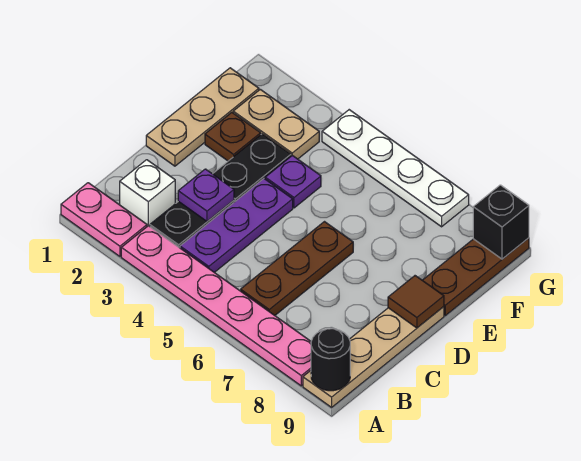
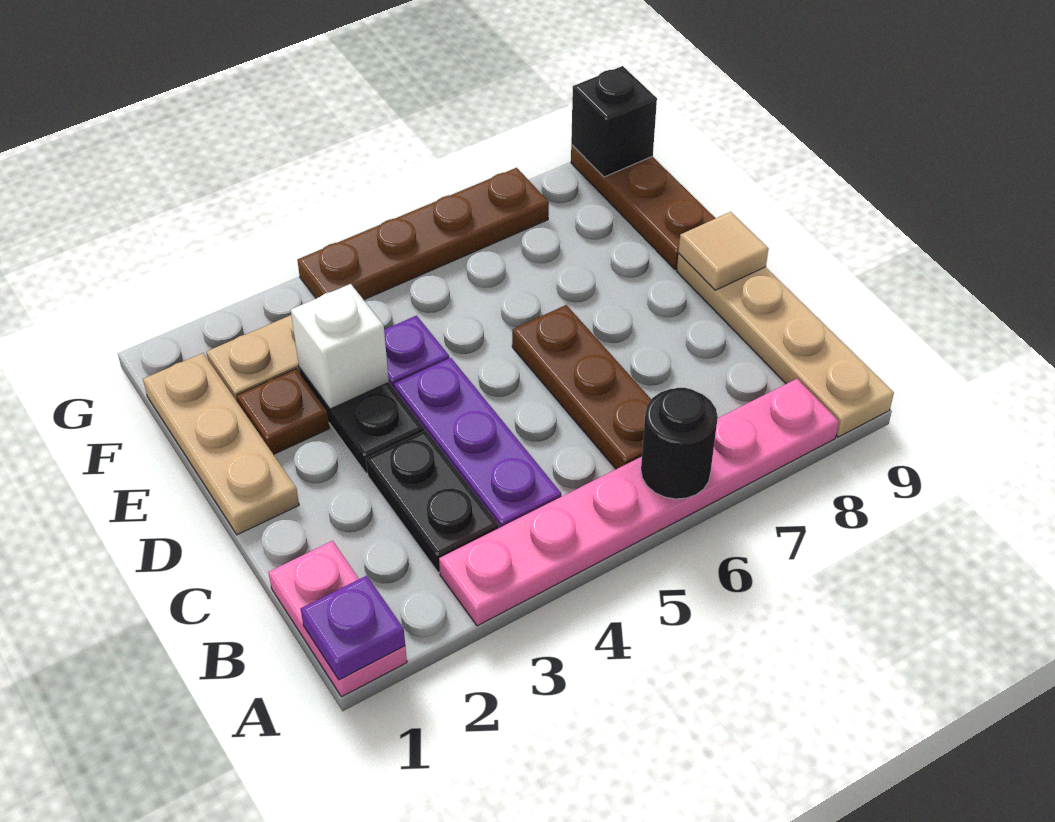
pink 1x2 plate [61,183,147,256] -> pink 1x2 plate turned to [268,541,407,697]
black 1x1 round brick [311,329,350,391] -> black 1x1 round brick moved to [641,388,718,499]
white 1x1 brick [120,160,175,226] -> white 1x1 brick moved to [291,284,389,409]
purple 1x1 plate [178,169,234,221] -> purple 1x1 plate moved to [301,576,405,680]
brown 1x1 tile [388,276,444,328] -> tan 1x1 tile [678,212,769,290]
white 1x4 plate [322,110,469,227] -> brown 1x4 plate [297,168,549,300]

